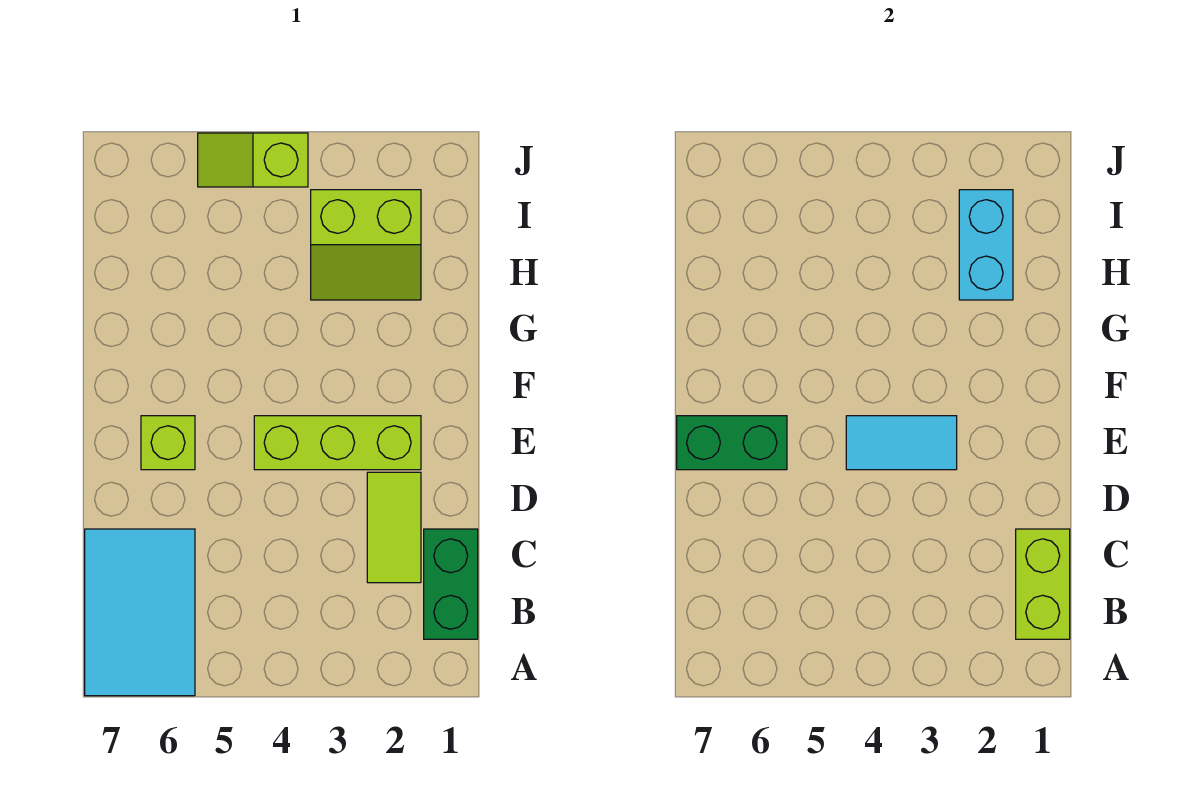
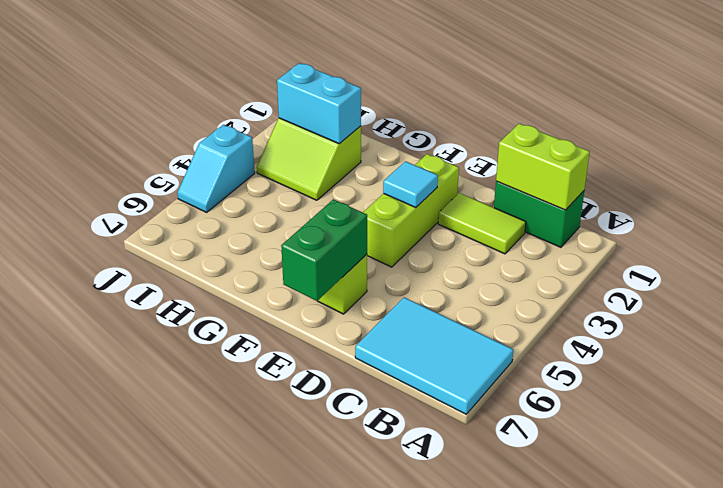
cyan 1x2 tile [846,416,957,470] -> cyan 1x1 tile [383,161,438,208]
lime 2x2 slope [311,190,421,300] -> lime 2x2 slope turned to [257,118,361,200]
lime 1x2 slope [198,133,308,187] -> cyan 1x2 slope [177,125,255,212]

